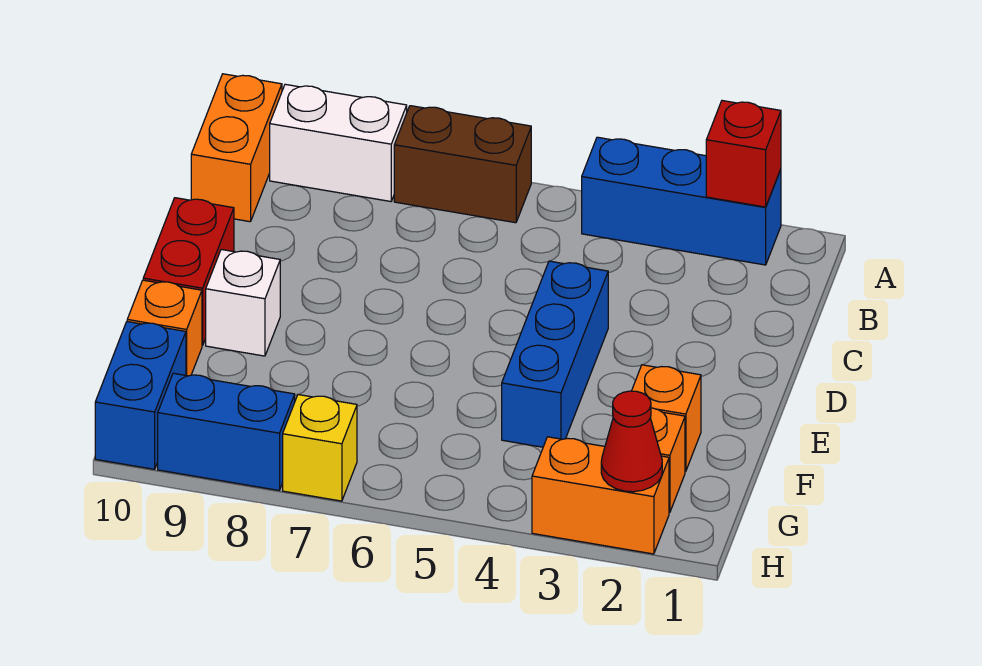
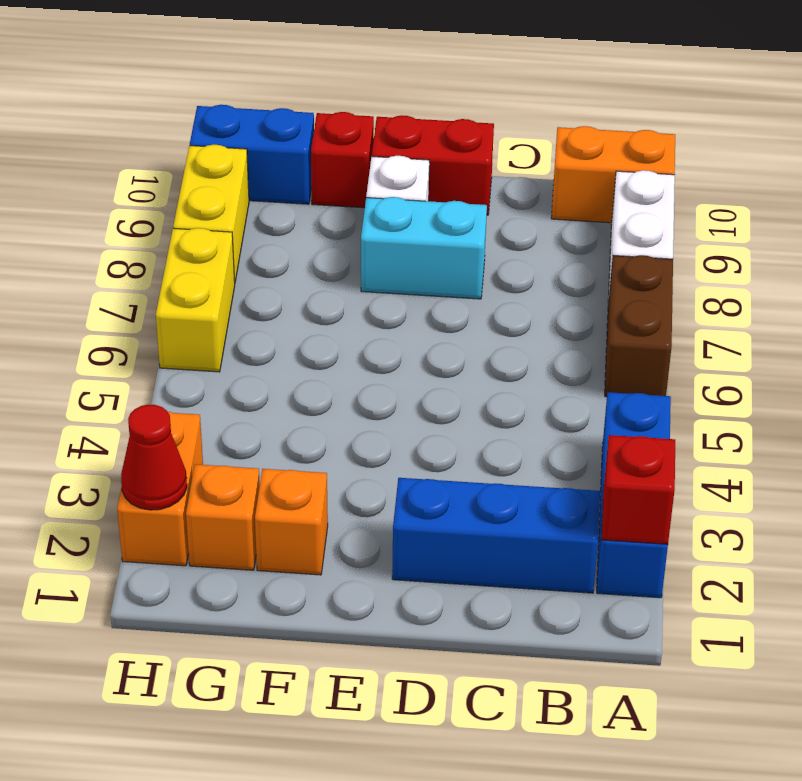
blue 1x3 brick [502,261,608,447] -> blue 1x3 brick moved to [392,478,600,593]
none -> cyan 1x2 brick [361,197,487,299]
orange 1x1 brick [127,280,202,376] -> red 1x1 brick [311,112,374,208]
yellow 1x1 brick [283,395,357,501] -> yellow 1x2 brick [156,228,235,372]
blue 1x2 brick [158,373,295,490] -> yellow 1x2 brick [173,145,249,281]

